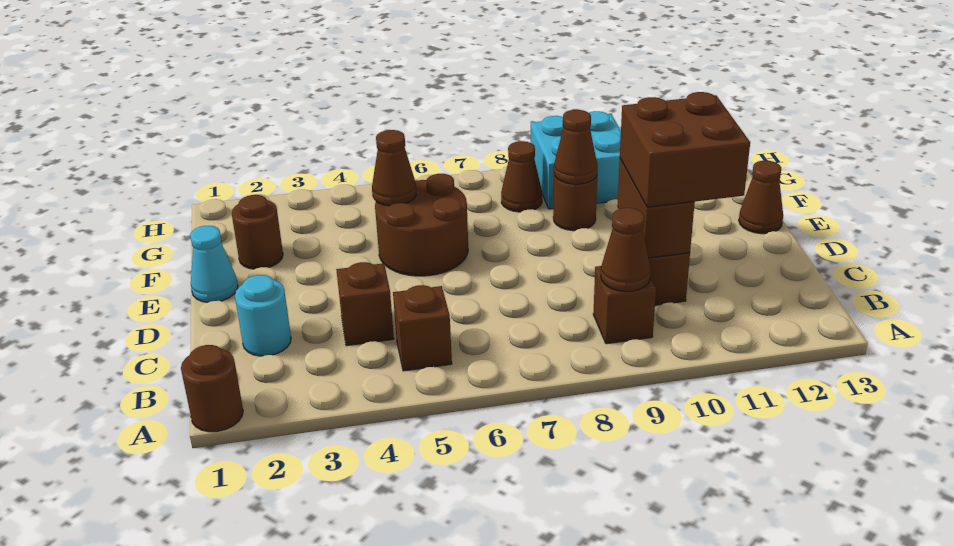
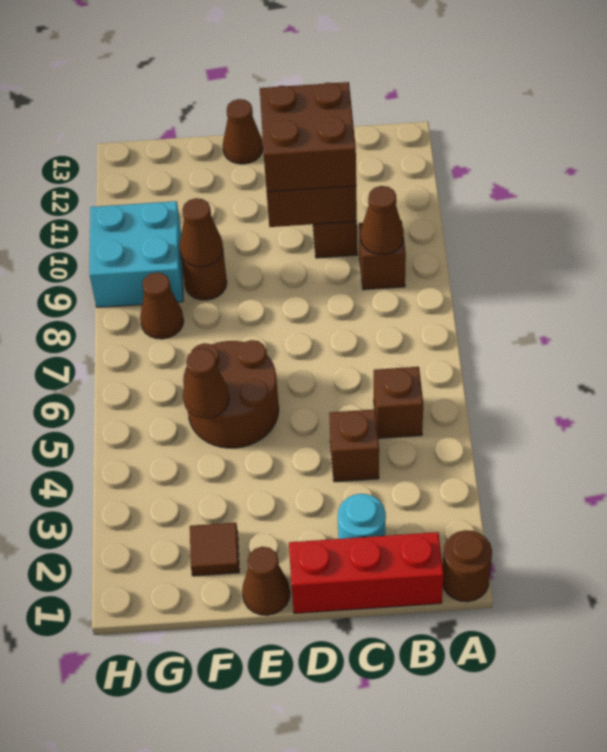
none -> red 1x3 brick [289,532,444,613]
cyan 1x1 cone [190,226,238,302] -> brown 1x1 cone [242,547,290,615]
brown 1x1 round brick [232,195,283,269] -> brown 1x1 tile [190,523,239,576]

